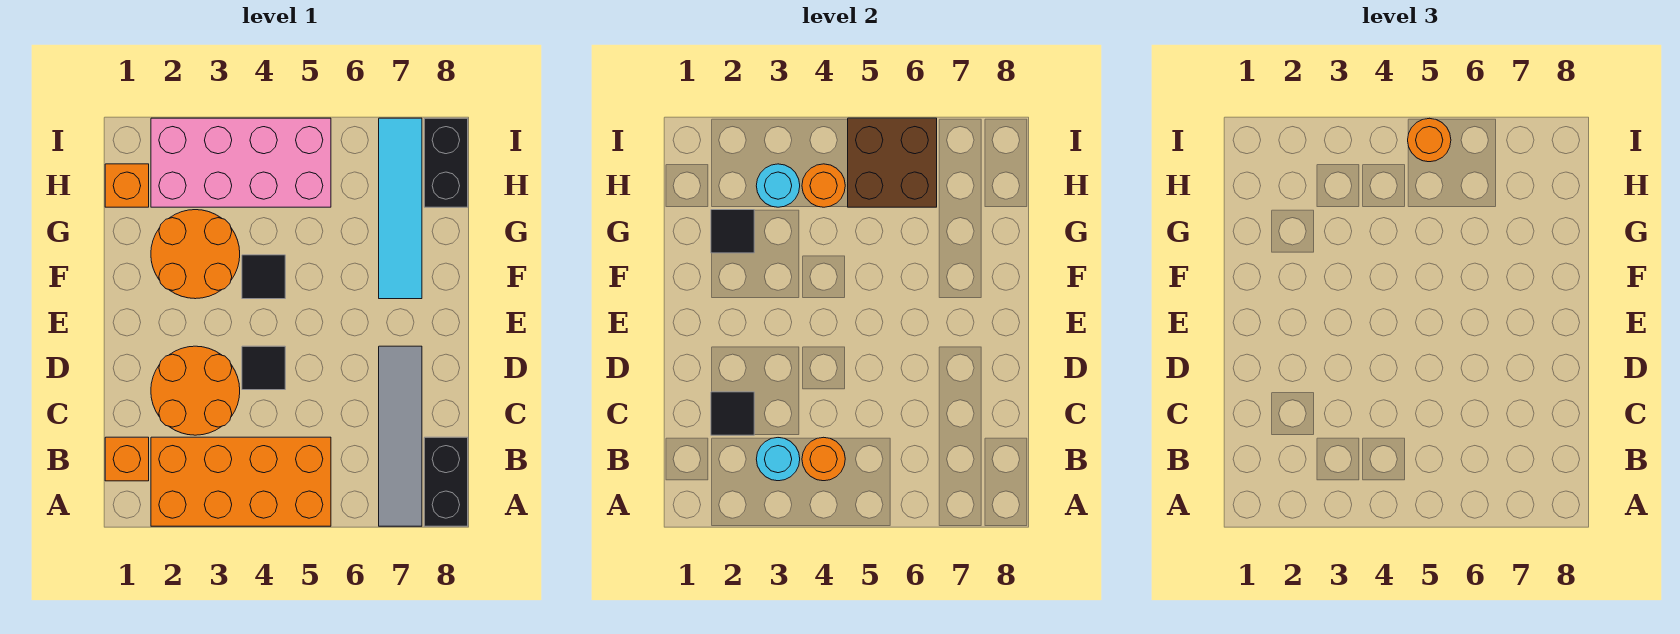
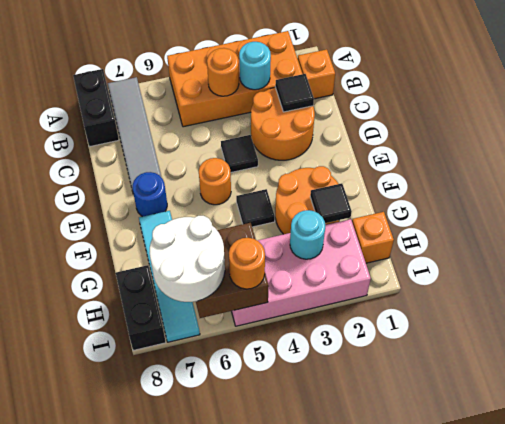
none -> blue 1x1 round brick [133,172,167,217]
orange 1x1 round brick [802,164,845,207] -> orange 1x1 round brick moved to [199,158,231,205]
none -> white 2x2 round brick [149,216,225,302]

